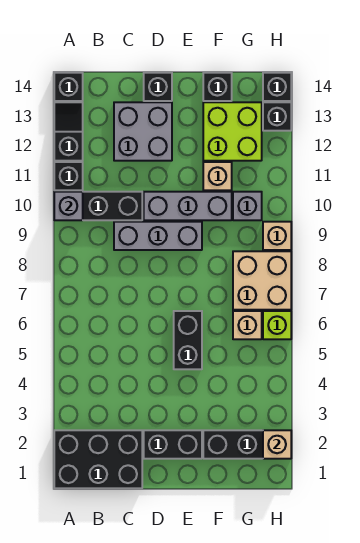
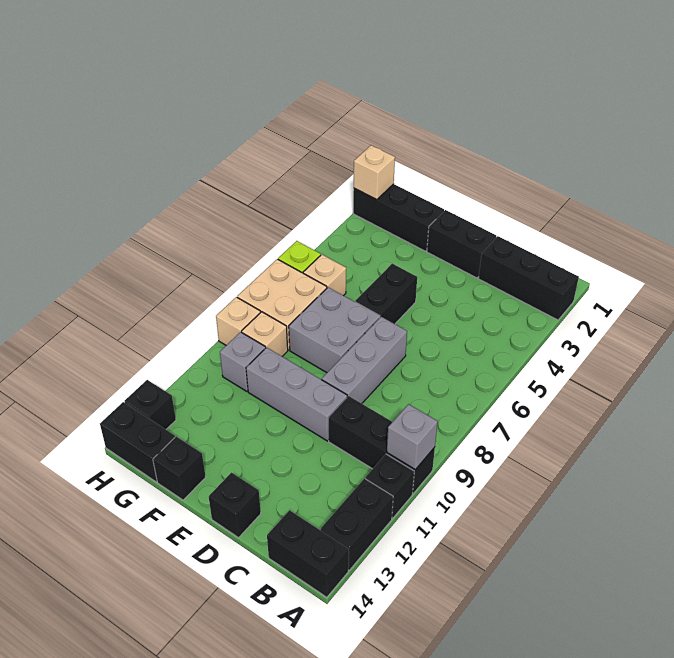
black 2x3 brick [54,430,142,488] -> black 1x3 brick [478,236,579,320]
black 1x2 slope [54,102,83,161] -> black 1x2 brick [321,479,393,570]
black 1x1 brick [54,73,83,101] -> black 1x2 brick [267,510,349,597]
grey 1x3 brick [114,222,202,250] -> grey 1x3 brick turned to [322,317,407,403]
grey 2x2 brick [114,102,172,161] -> grey 2x2 brick moved to [289,287,380,373]
tan 1x1 brick [203,162,232,190] -> tan 1x1 brick moved to [242,312,288,356]
lime 2x2 brick [203,102,262,161] -> none
black 1x1 brick [263,73,291,101] -> black 1x2 brick [100,402,175,482]

